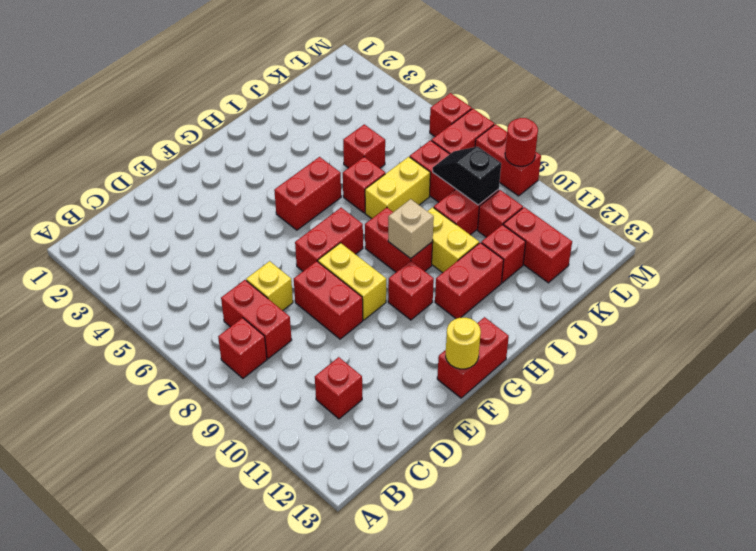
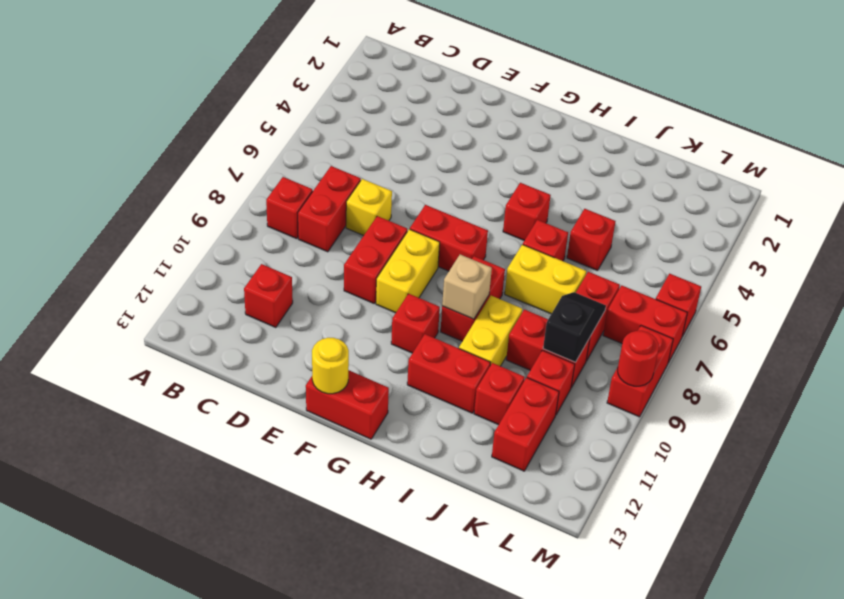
red 1x2 brick [274,157,341,230] -> red 1x1 brick [503,183,551,241]

